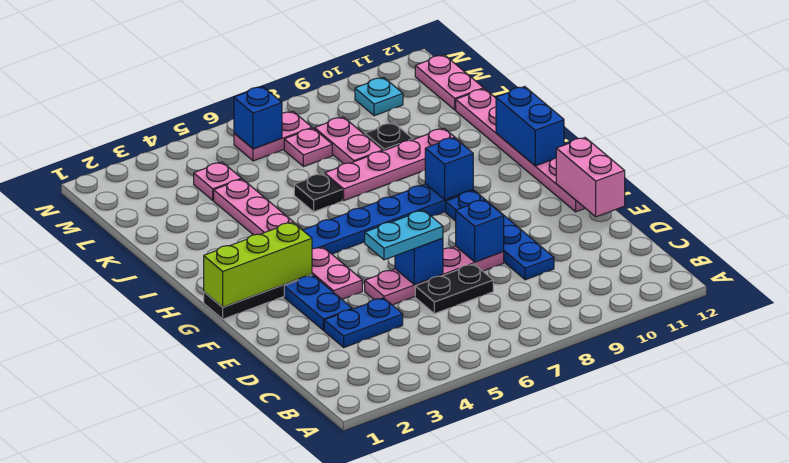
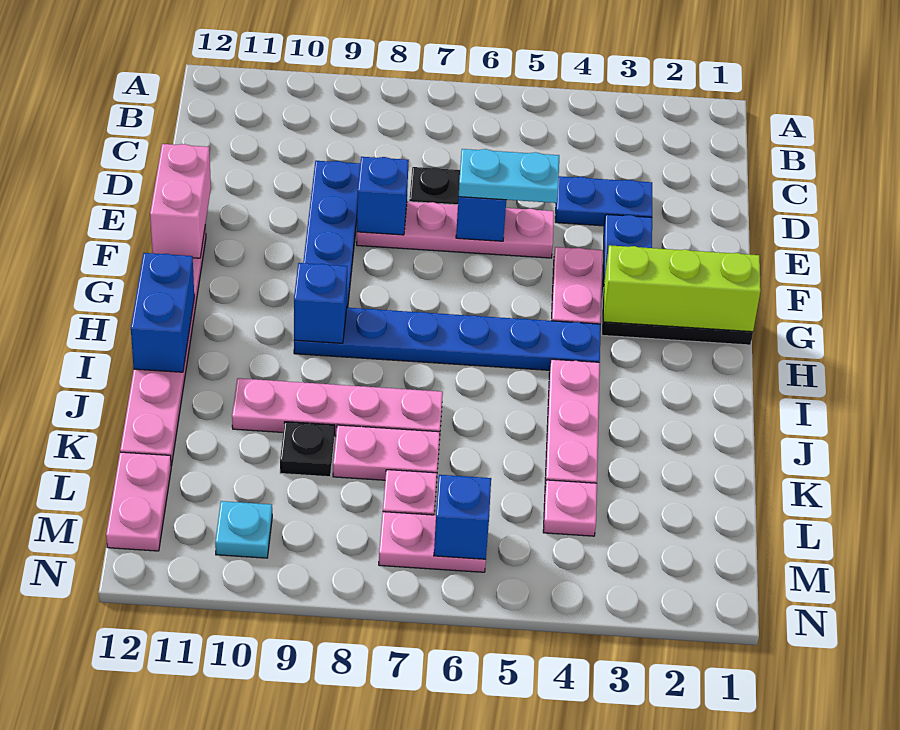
black 1x1 plate [294,174,342,212] -> none
pink 1x2 plate [315,117,383,164] -> pink 1x2 plate turned to [333,425,440,480]

